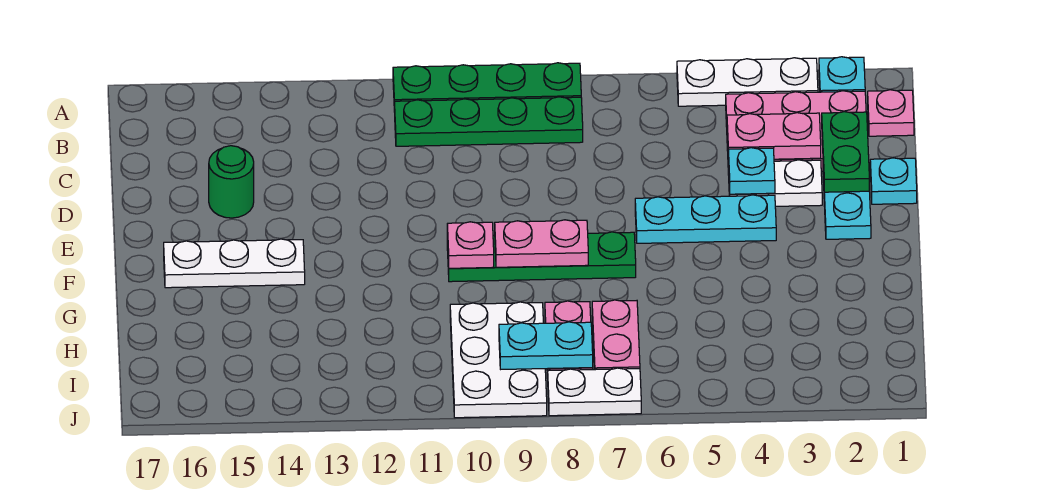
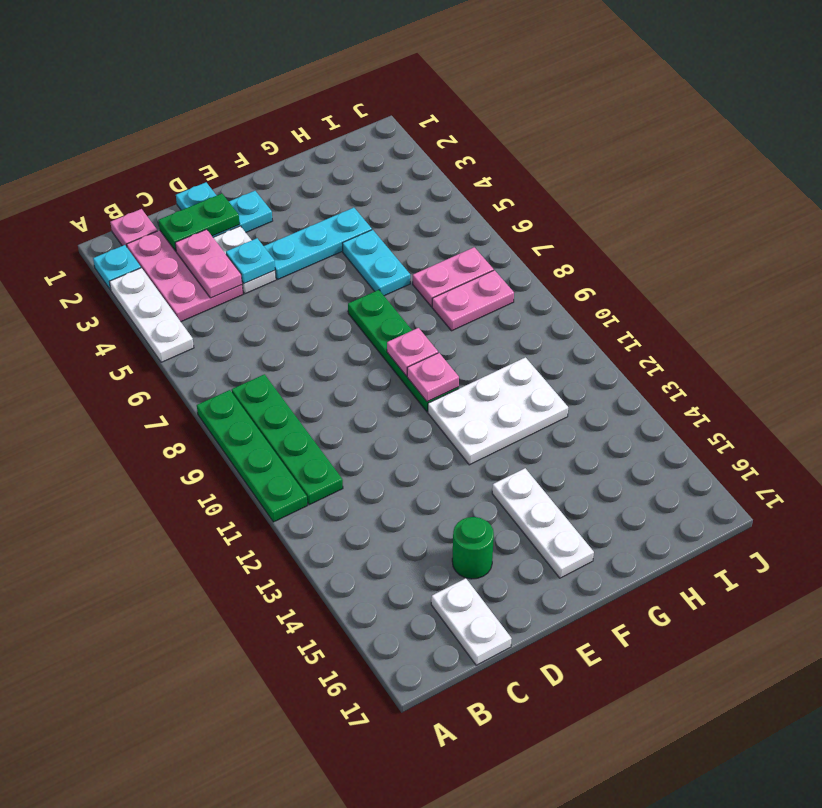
cyan 1x3 plate [635,195,776,243] -> cyan 1x3 plate turned to [264,208,372,279]
pink 1x2 plate [495,220,588,267] -> pink 1x1 plate [387,328,438,376]
white 2x3 plate [450,302,547,418] -> white 2x3 plate moved to [428,357,568,465]
cyan 1x2 plate [499,322,593,369] -> cyan 1x2 plate moved to [342,230,410,296]
white 1x2 plate [548,368,641,416] -> white 1x2 plate moved to [431,578,512,665]

